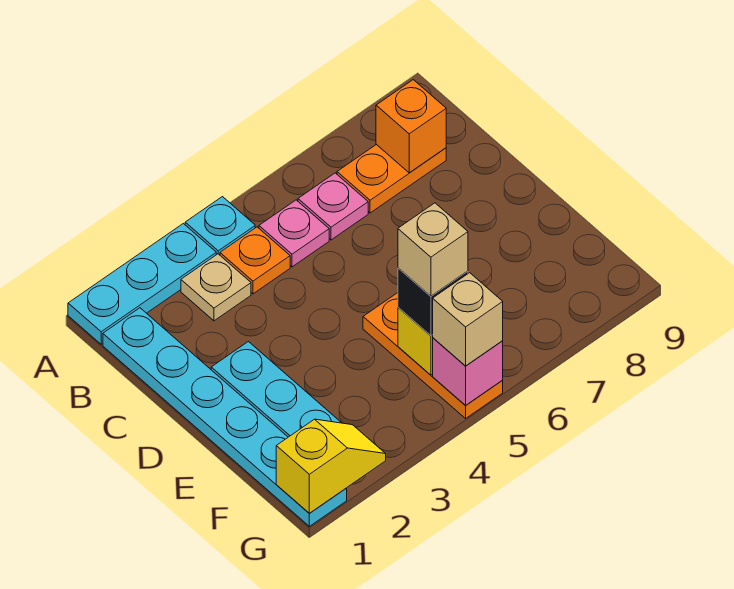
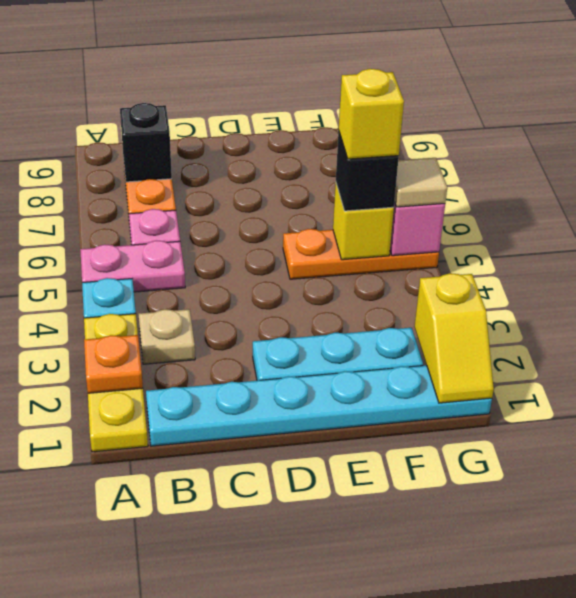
cyan 1x3 plate [68,224,216,344] -> yellow 1x3 plate [84,314,148,452]
orange 1x1 plate [220,227,290,294] -> orange 1x1 plate moved to [84,335,143,393]
pink 1x1 plate [259,200,329,267] -> pink 1x2 plate [80,241,185,292]
orange 1x1 brick [376,80,446,173] -> black 1x1 brick [120,103,172,182]
tan 1x1 brick [398,203,468,296] -> yellow 1x1 brick [339,69,404,159]
yellow 1x2 slope [276,419,386,513] -> yellow 1x2 slope turned to [414,273,494,403]
tan 1x1 brick [433,273,503,366] -> tan 1x1 tile [394,158,447,207]

